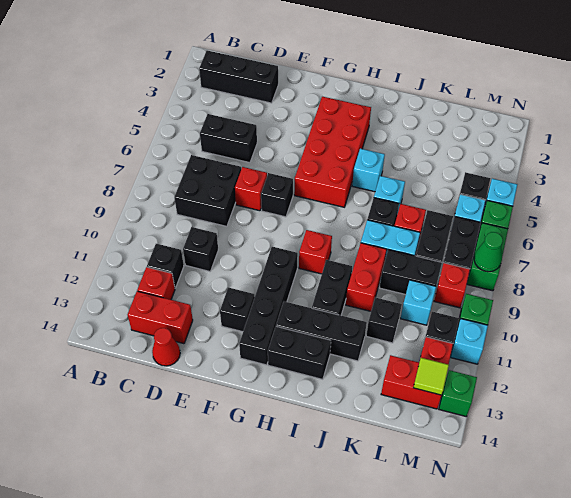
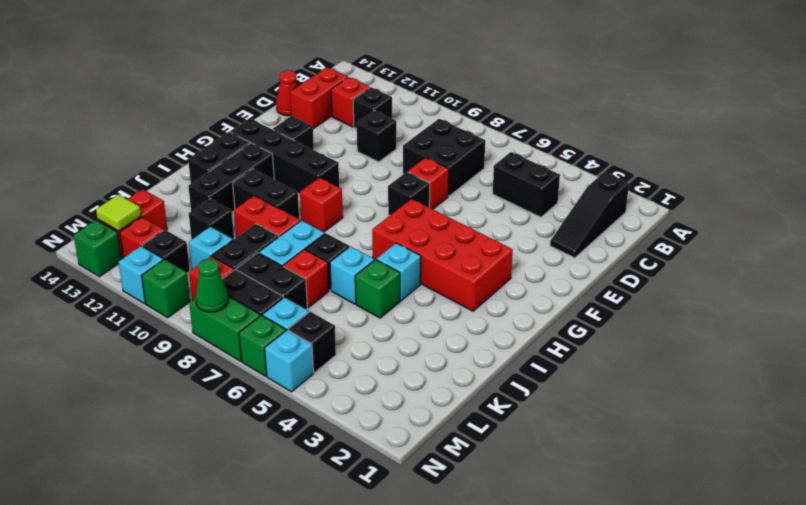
black 1x3 brick [199,50,278,103] -> black 1x3 slope [550,172,629,258]
black 1x2 brick [200,114,257,163] -> black 1x2 brick turned to [493,152,560,217]
none -> green 1x1 brick [355,260,400,318]

